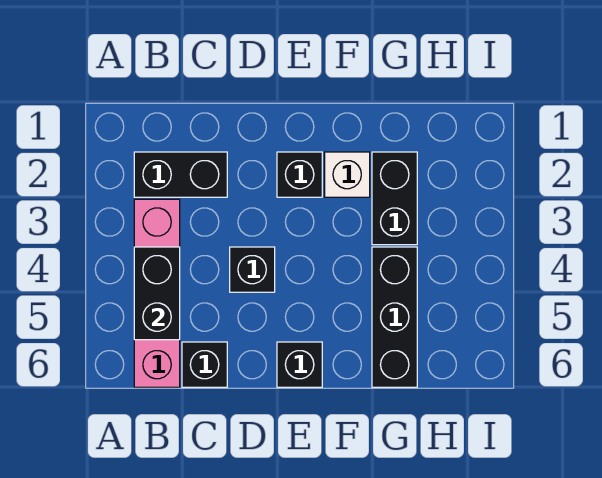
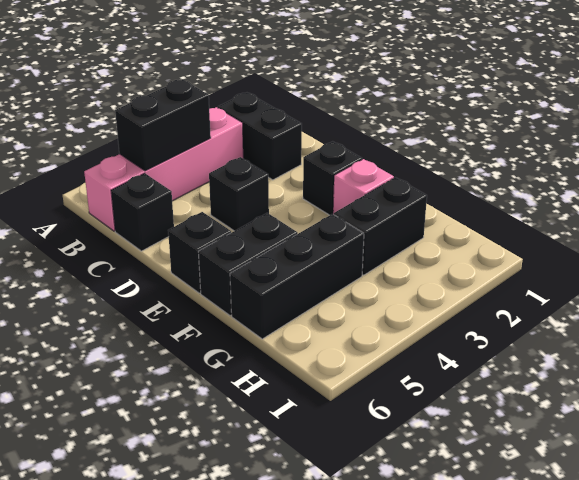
white 1x1 brick [325,152,370,197] -> pink 1x1 brick [333,159,394,214]
none -> black 1x2 brick [198,213,298,316]

